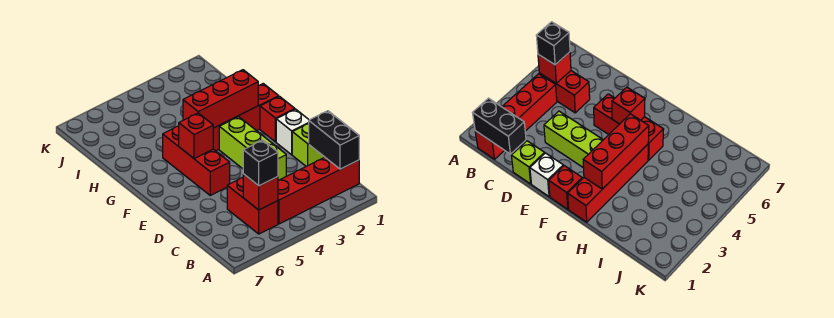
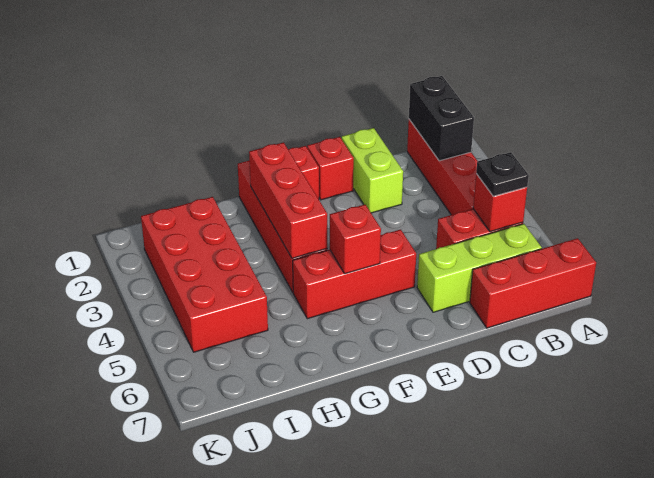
none -> red 1x3 brick [470,238,596,328]
black 1x2 brick [309,111,359,169] -> black 1x2 brick turned to [409,76,474,161]
black 1x1 brick [243,140,278,186] -> black 1x1 plate [476,152,529,196]
lime 1x1 brick [292,124,324,166] -> lime 1x2 brick [342,128,403,213]
lime 1x3 brick [219,117,286,180] -> lime 1x3 brick moved to [417,224,542,312]
white 1x1 brick [276,109,309,155] -> red 1x1 brick [307,137,354,200]
none -> red 2x4 brick [141,197,268,352]

